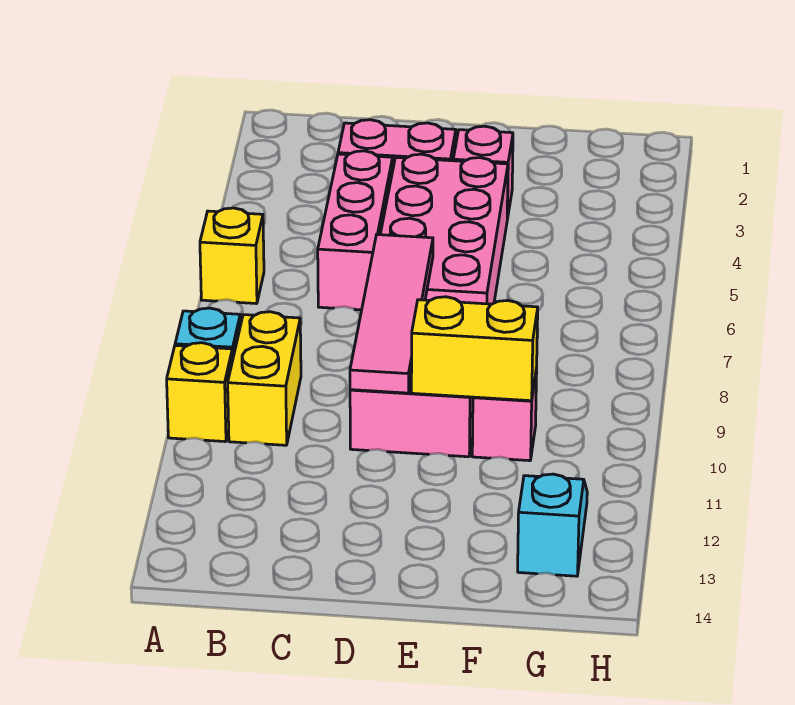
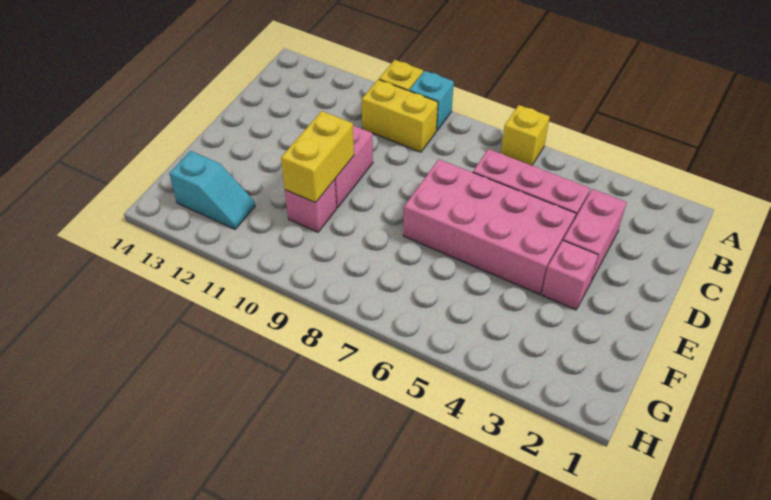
pink 1x4 tile [350,235,433,393] -> none

